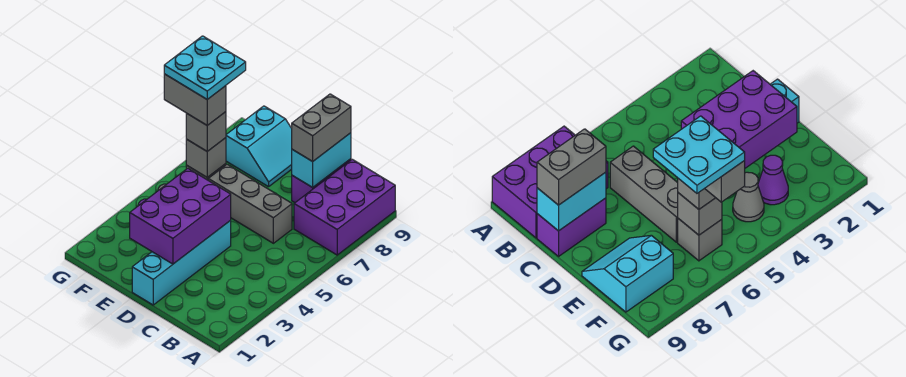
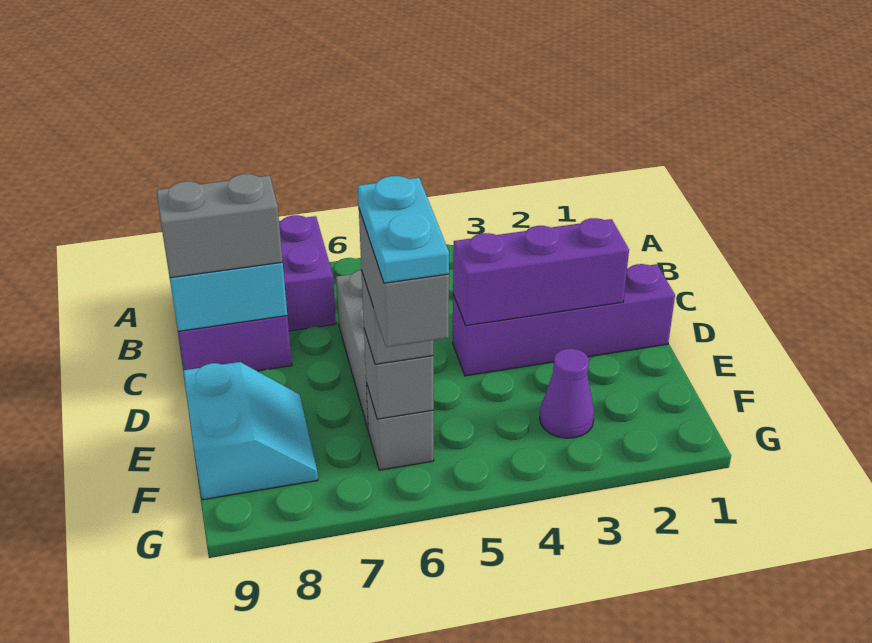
cyan 1x4 brick [132,220,231,305] -> purple 1x4 brick [453,264,675,376]
purple 2x3 brick [130,168,231,264] -> purple 1x3 brick [453,218,629,326]
cyan 2x2 slope [226,106,292,187] -> cyan 2x2 slope turned to [183,362,318,500]
grey 1x1 cone [733,172,764,222] -> none
cyan 2x2 plate [164,36,246,99] -> cyan 1x2 plate [358,176,449,283]

